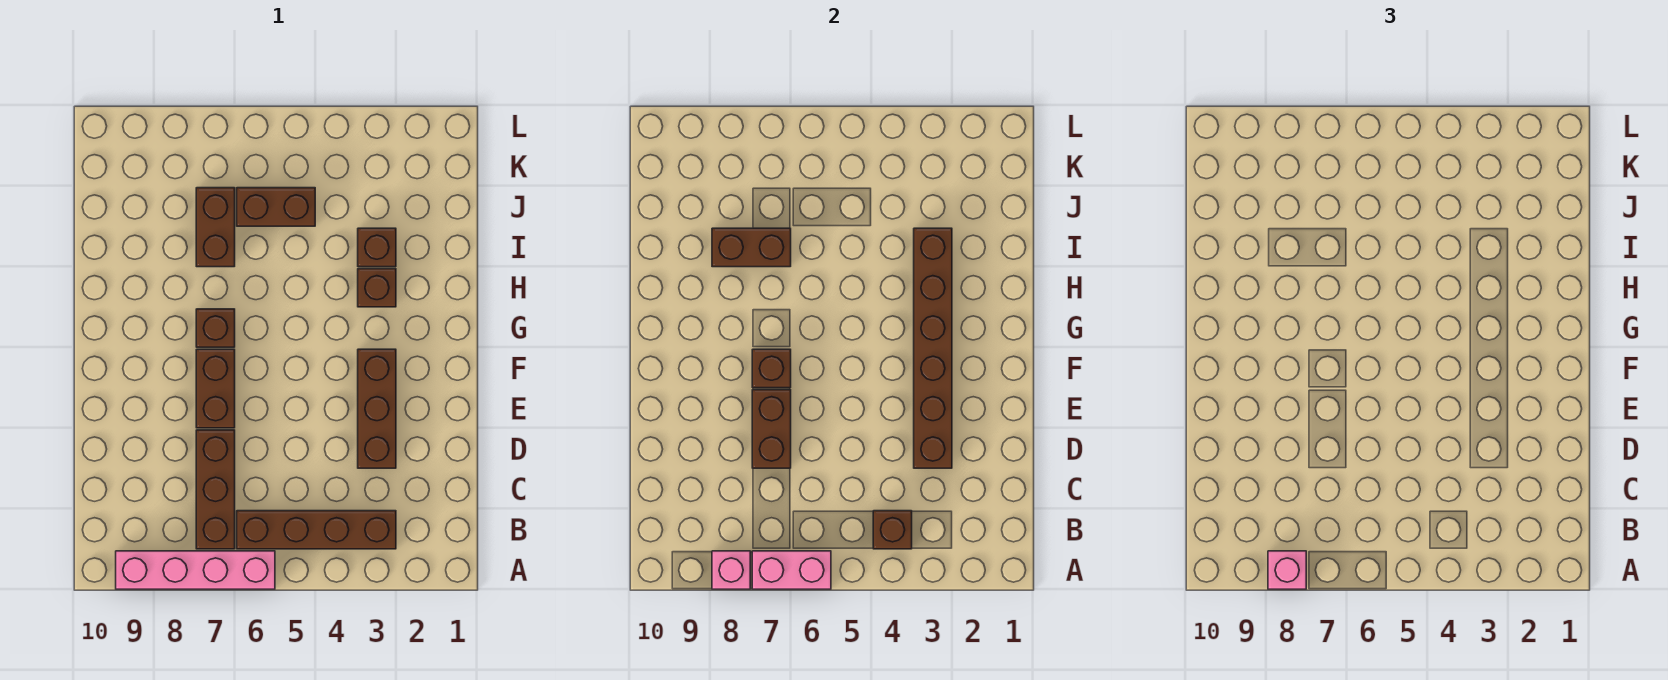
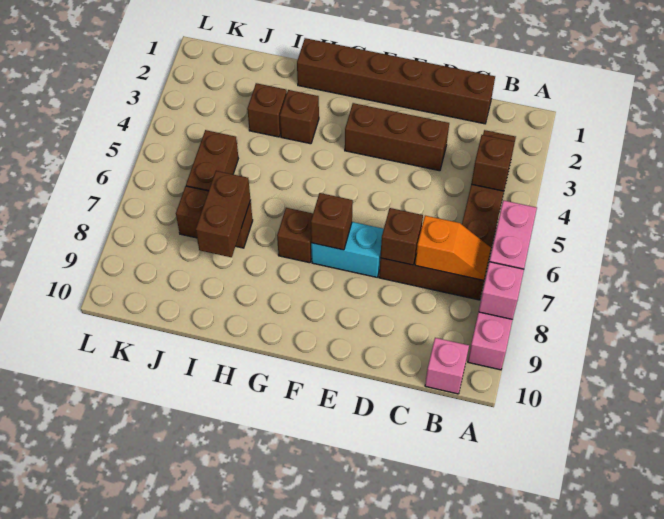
pink 1x1 brick [1268,551,1306,589] -> pink 1x1 brick moved to [425,338,469,394]
none -> orange 1x2 slope [415,216,491,280]
brown 1x6 brick [914,228,952,468] -> brown 1x6 brick moved to [297,38,495,124]
brown 1x2 brick [752,390,791,468] -> brown 1x1 brick [380,208,423,265]
brown 1x2 brick [196,349,235,428] -> cyan 1x2 brick [311,222,384,277]

